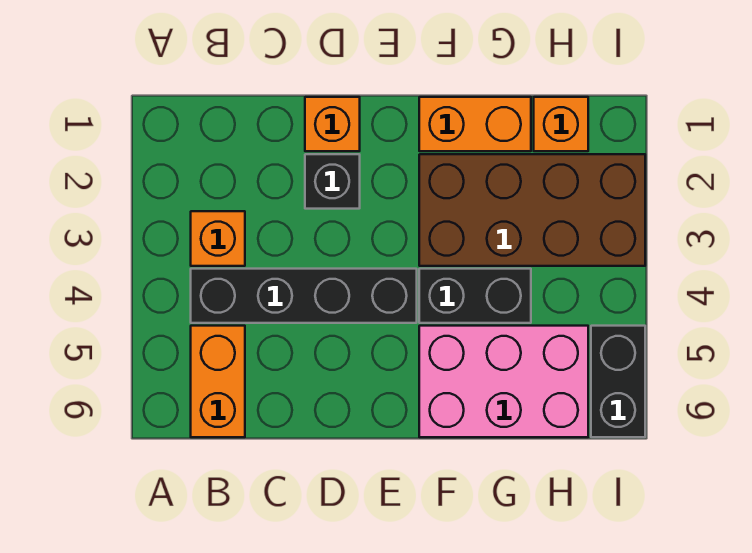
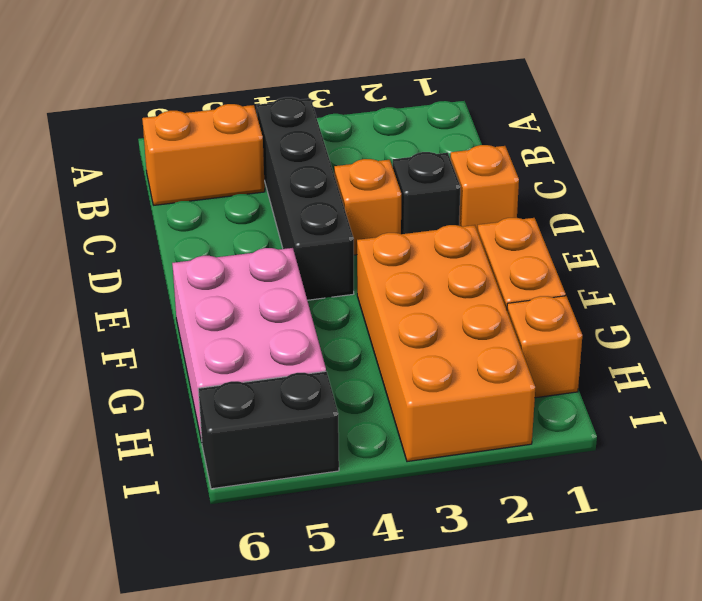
orange 1x1 brick [191,211,245,266] -> orange 1x1 brick moved to [334,159,401,255]
brown 2x4 brick [419,154,645,266] -> orange 2x4 brick [357,225,535,462]
black 1x2 brick [419,269,531,323] -> none

